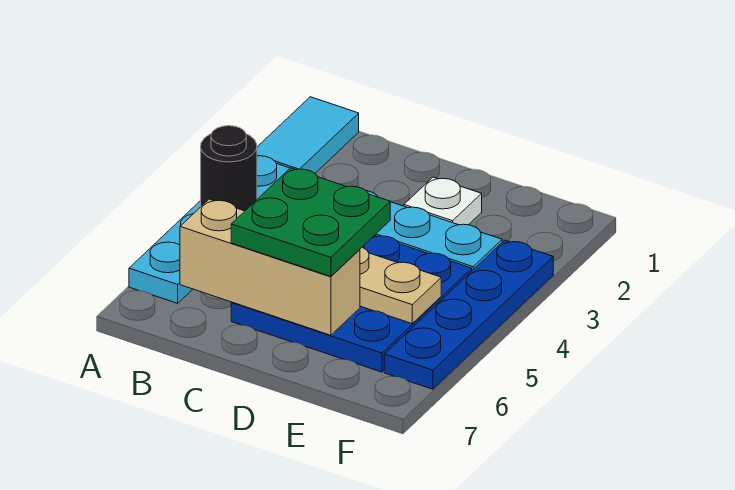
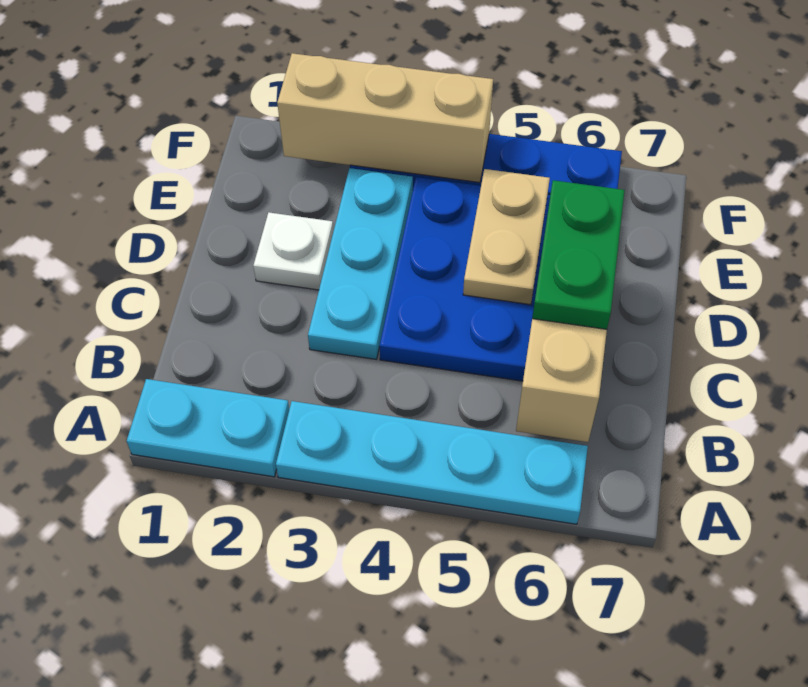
cyan 1x2 tile [257,97,359,173] -> cyan 1x2 plate [127,379,289,477]
black 1x1 round brick [201,126,257,211] -> none
green 2x2 plate [231,168,390,276] -> green 1x2 plate [532,180,625,329]
none -> tan 1x3 brick [277,53,493,182]

